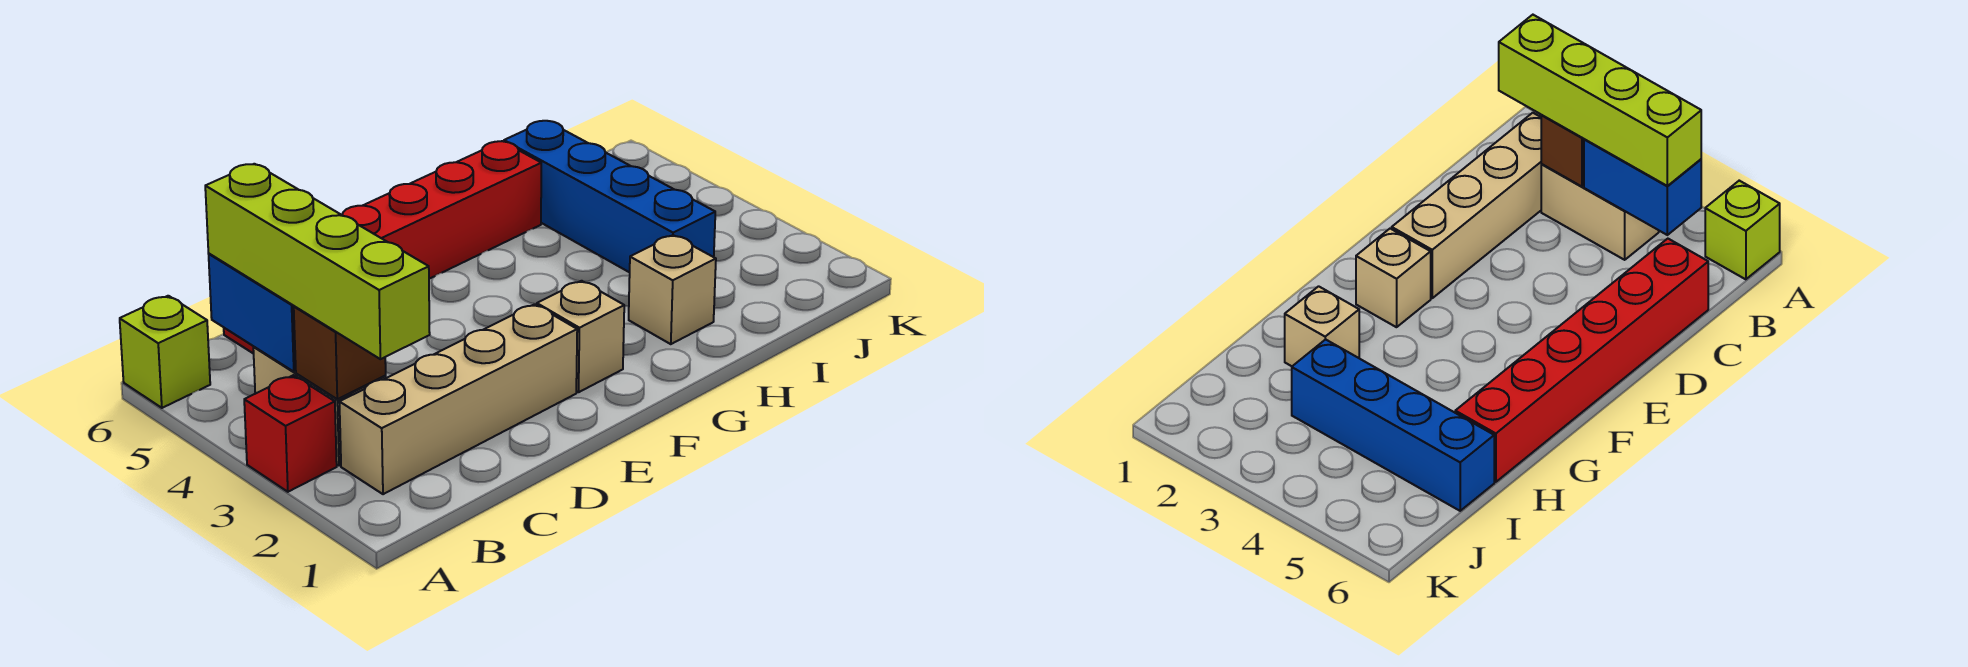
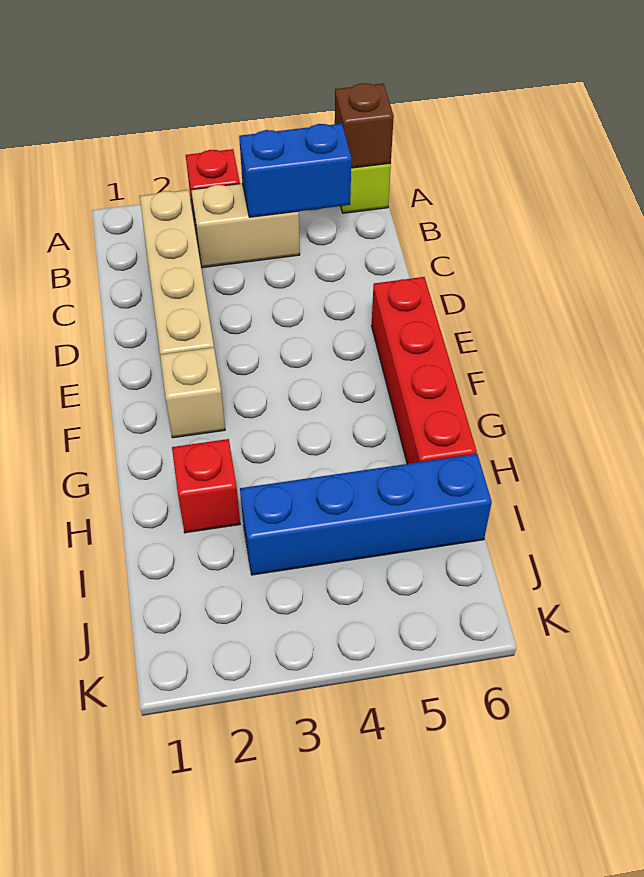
lime 1x4 brick [205,164,430,359] -> none
brown 1x1 brick [294,306,386,399] -> brown 1x1 brick moved to [335,83,394,168]
red 1x6 brick [224,141,541,354] -> red 1x4 brick [371,277,477,464]
tan 1x1 brick [629,235,716,344] -> red 1x1 brick [172,439,240,533]

